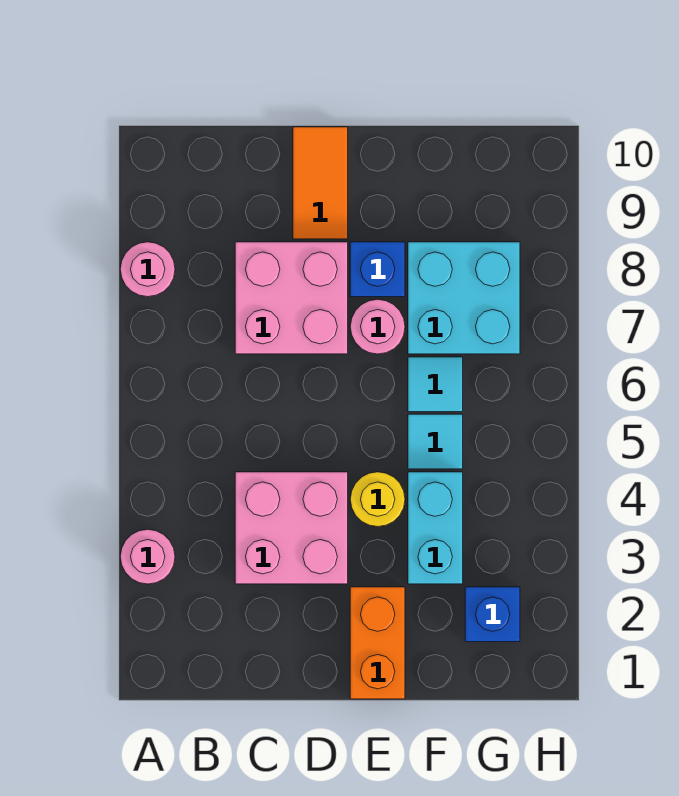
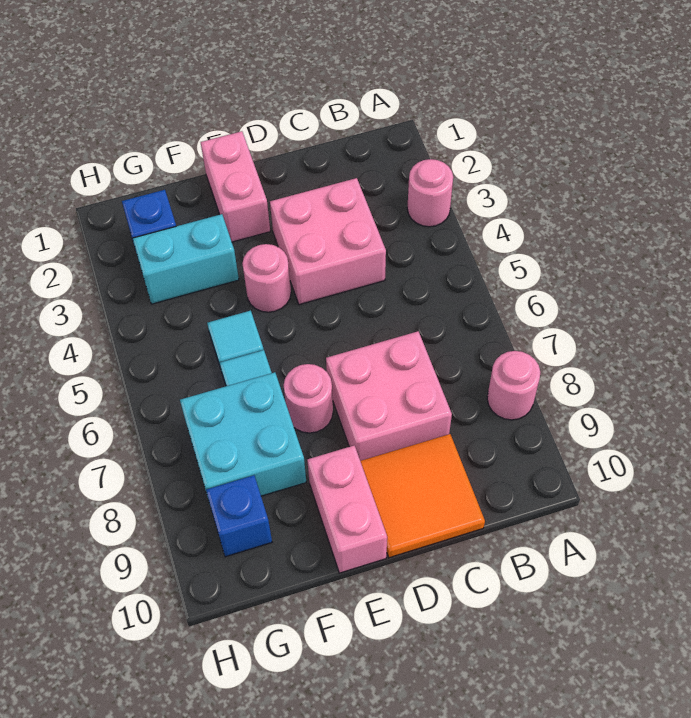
orange 1x2 tile [293,127,348,239] -> orange 2x2 tile [361,434,485,558]
orange 1x2 brick [350,587,405,699] -> pink 1x2 brick [201,131,270,242]
yellow 1x1 round brick [350,472,405,527] -> pink 1x1 round brick [242,244,291,312]
blue 1x1 brick [350,242,405,297] -> blue 1x1 brick moved to [206,475,272,557]
none -> pink 1x2 brick [307,445,387,573]
cyan 1x2 brick [408,472,463,584] -> cyan 1x2 brick turned to [133,214,239,304]

